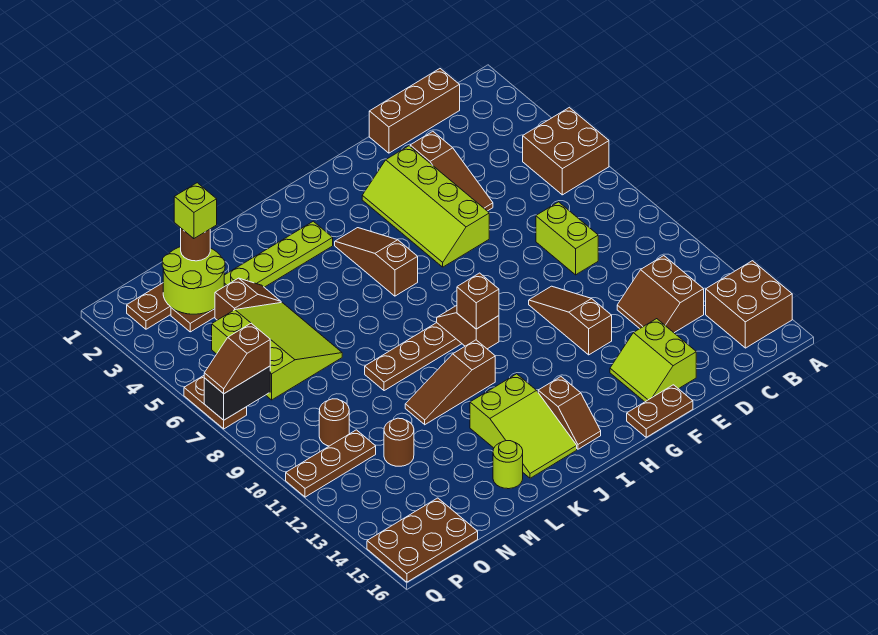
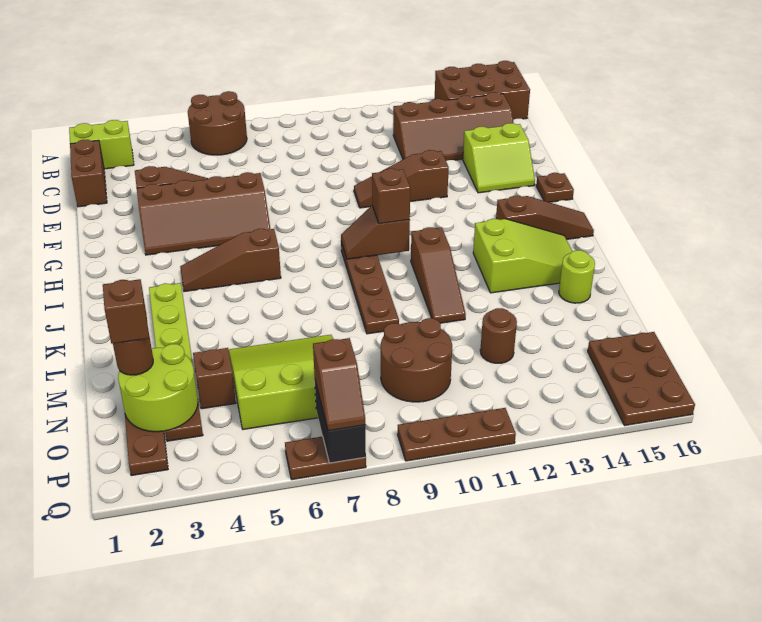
brown 2x2 brick [523,107,609,195] -> brown 2x2 round brick [188,91,247,155]
brown 2x2 brick [706,261,792,348] -> brown 2x3 brick [435,61,530,120]
brown 1x3 brick [369,69,460,153] -> brown 1x2 brick [70,140,107,207]
brown 2x2 slope [617,256,704,333] -> brown 2x4 slope [393,92,514,161]
lime 1x2 brick [536,202,598,275] -> lime 1x2 brick moved to [69,120,134,169]
lime 2x4 slope [362,146,489,267] -> brown 2x4 slope [137,172,270,255]
brown 1x2 plate [627,385,693,437] -> brown 1x1 plate [536,173,574,202]
brown 1x2 slope [538,377,601,449] -> brown 1x3 slope [496,196,594,239]
lime 1x1 brick [174,183,217,239] -> brown 1x1 brick [103,279,149,344]
brown 1x1 round brick [319,399,349,446] -> brown 2x2 round brick [381,318,452,402]
brown 1x3 plate [286,430,376,497] -> brown 1x3 plate turned to [397,408,516,461]

